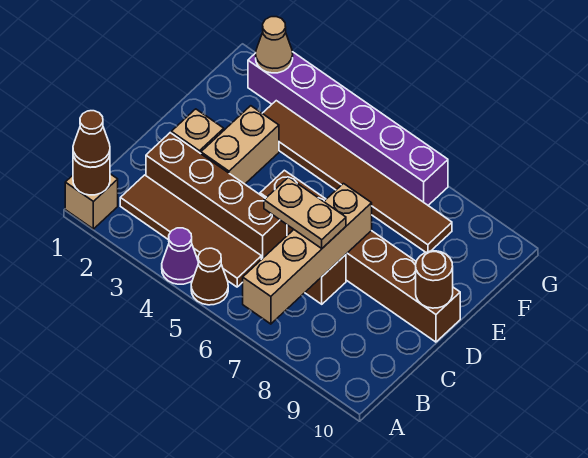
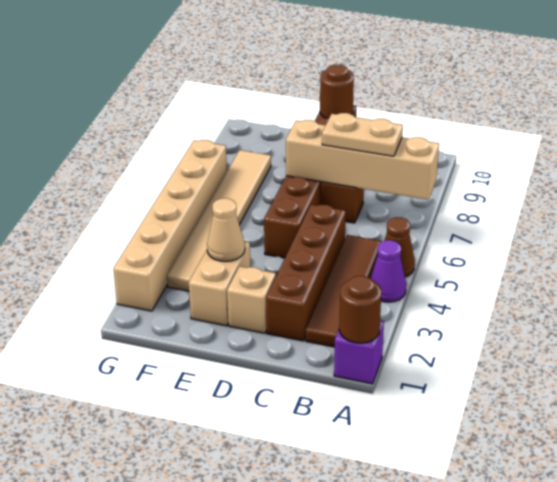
tan 1x1 brick [65,174,118,229] -> purple 1x1 brick [334,320,384,384]
brown 1x1 cone [73,111,110,167] -> none
tan 1x2 plate [264,177,346,248] -> tan 1x2 plate turned to [322,113,403,156]
tan 1x2 brick [201,106,279,184] -> tan 1x2 brick turned to [189,241,250,326]
brown 1x6 tile [262,101,452,252] -> tan 1x6 tile [167,150,271,291]
purple 1x6 brick [248,52,448,205] -> tan 1x6 brick [113,140,227,311]
tan 1x1 cone [256,17,293,73] -> tan 1x1 cone moved to [207,198,245,262]

